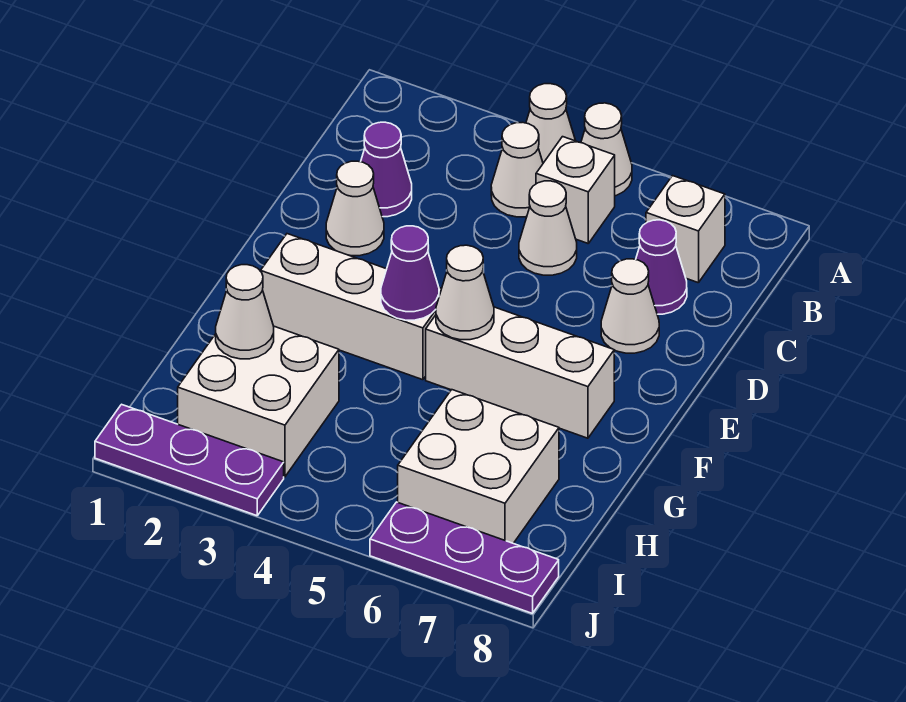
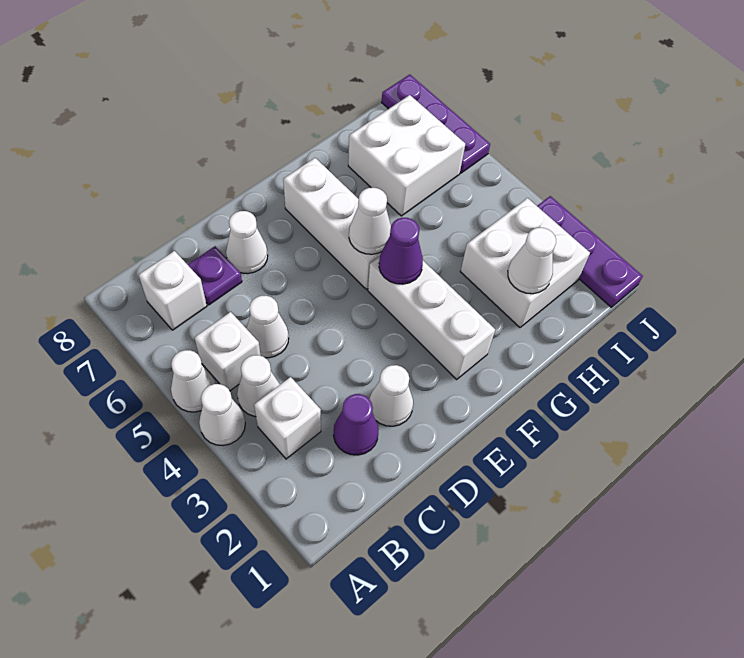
none -> white 1x1 brick [254,377,321,459]
purple 1x1 cone [636,220,687,314] -> purple 1x1 plate [188,246,242,305]

